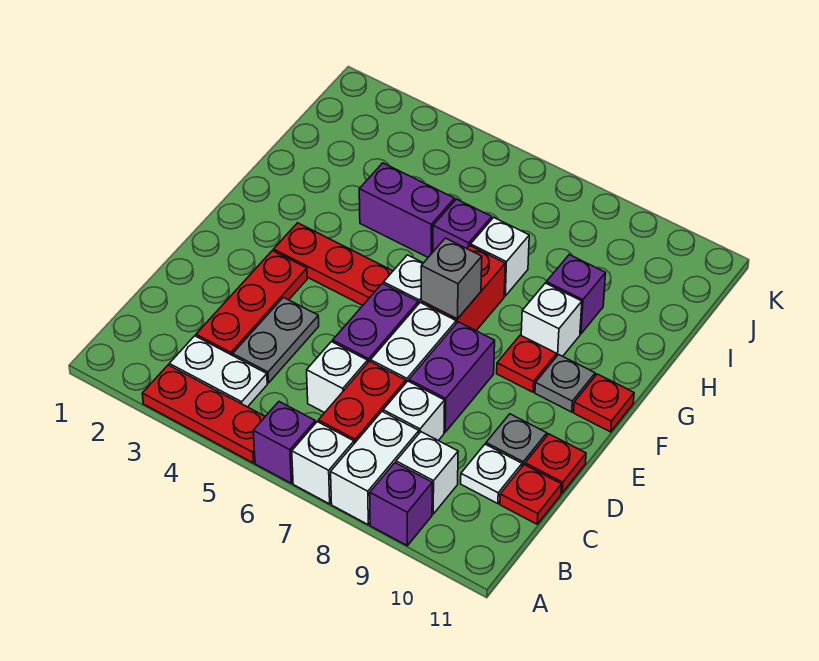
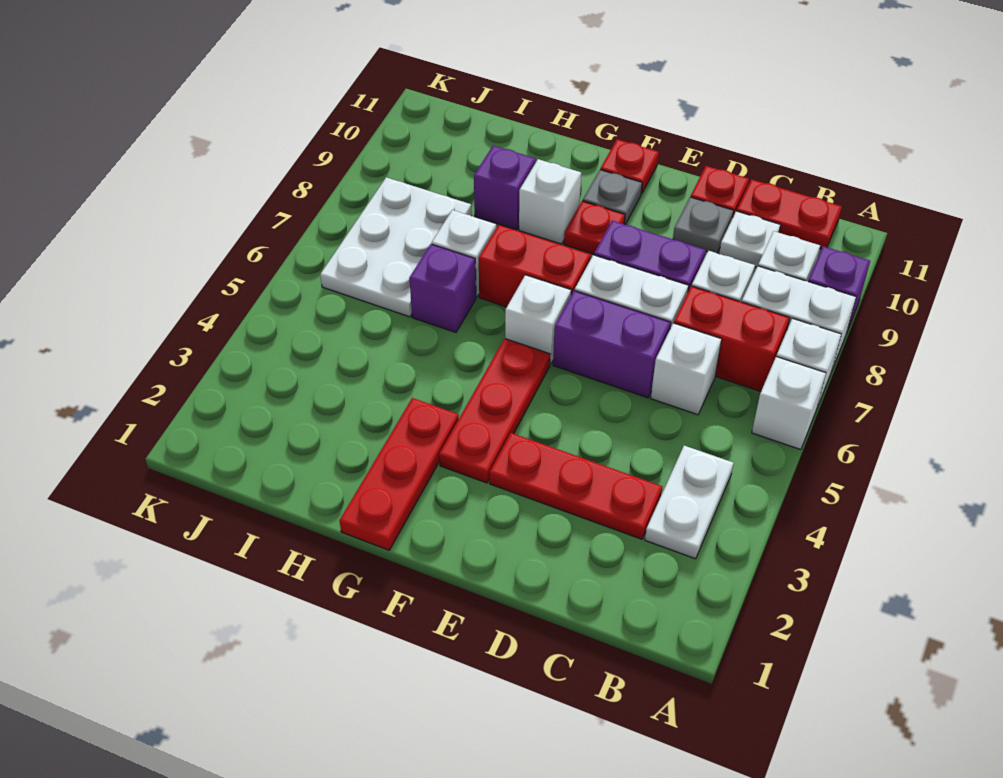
red 1x3 plate [142,365,265,463] -> red 1x3 plate moved to [340,398,459,550]
purple 1x1 brick [253,402,315,483] -> white 1x1 brick [752,357,826,450]
grey 1x2 plate [233,297,319,383] -> none
red 1x1 plate [500,465,562,524] -> red 1x2 plate [737,179,842,249]
grey 1x1 brick [421,238,482,319] -> none
purple 1x2 brick [359,163,455,257] -> none
none -> white 2x3 plate [320,177,472,317]

